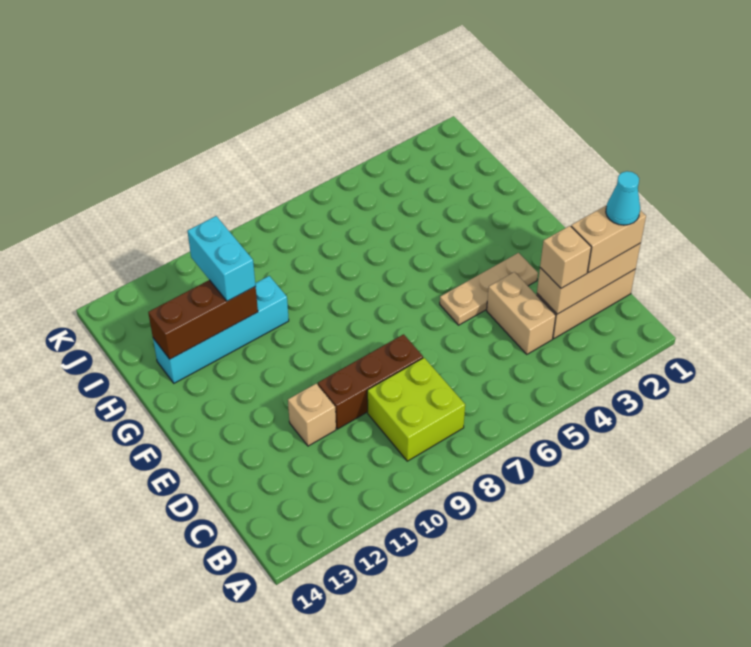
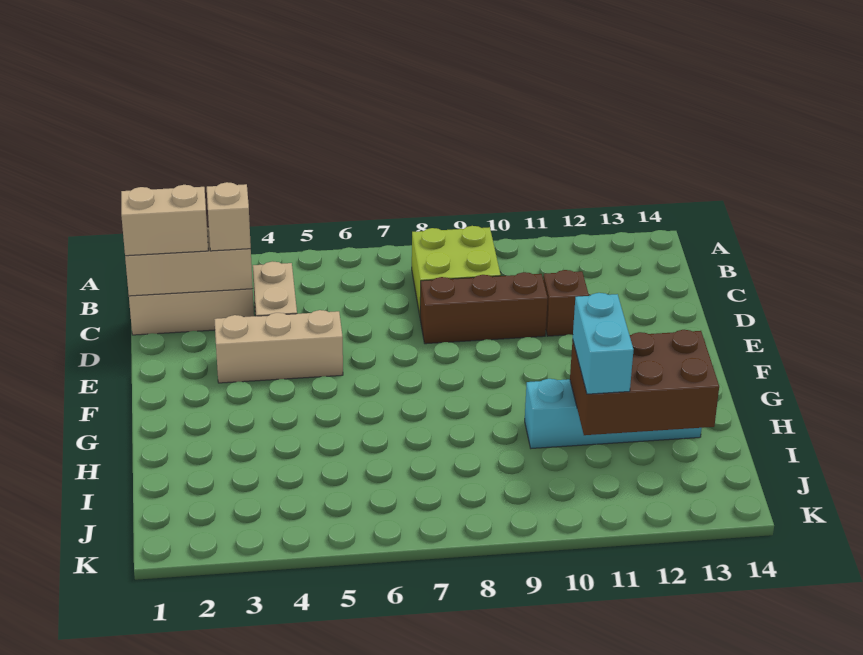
cyan 1x1 cone [606,171,640,225] -> none
tan 1x1 brick [288,384,336,446] -> brown 1x1 brick [543,270,589,336]
tan 1x3 plate [440,253,538,325] -> tan 1x3 brick [214,310,343,383]
brown 1x3 brick [148,280,258,359] -> brown 2x3 brick [570,330,719,435]

